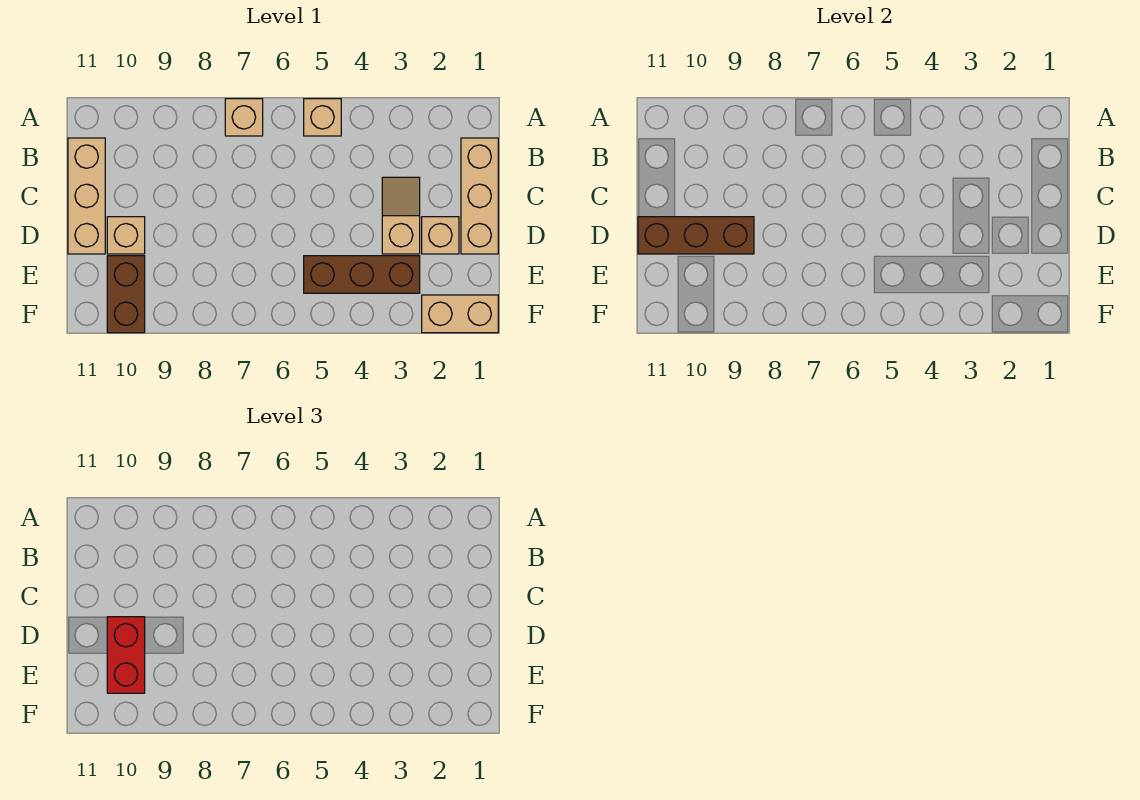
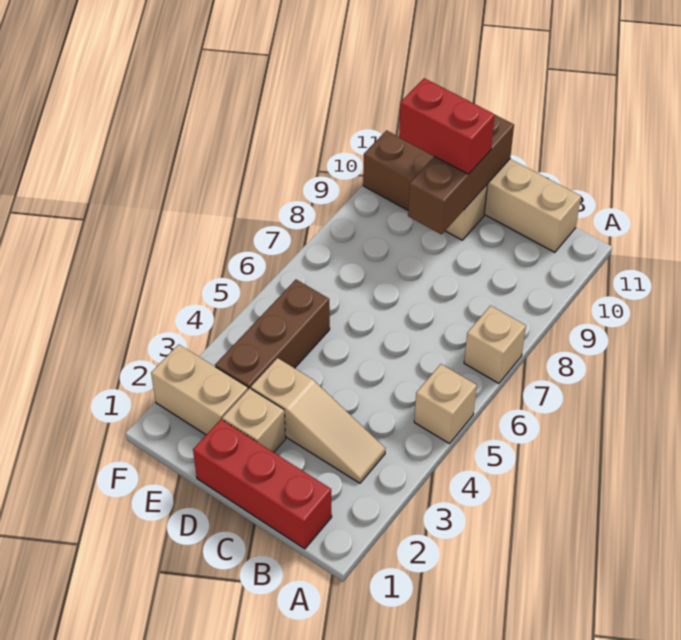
tan 1x3 brick [461,138,498,254] -> red 1x3 brick [193,419,332,549]
tan 1x2 slope [382,177,420,254] -> tan 1x3 slope [251,358,386,483]
tan 1x2 brick [422,295,498,333] -> tan 1x2 brick turned to [151,344,248,435]

